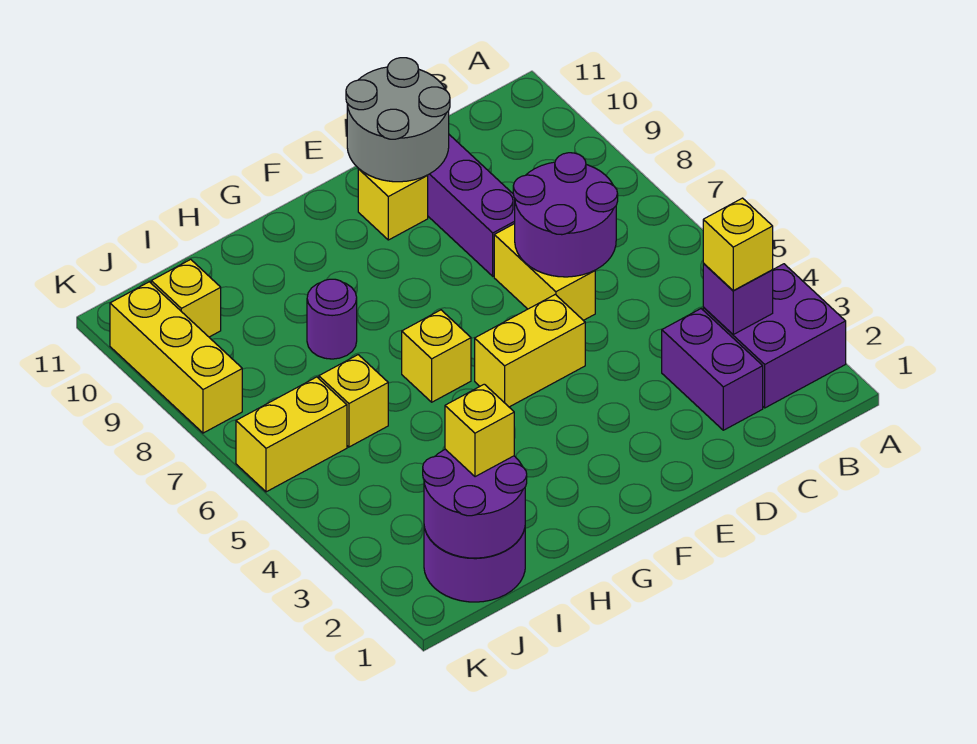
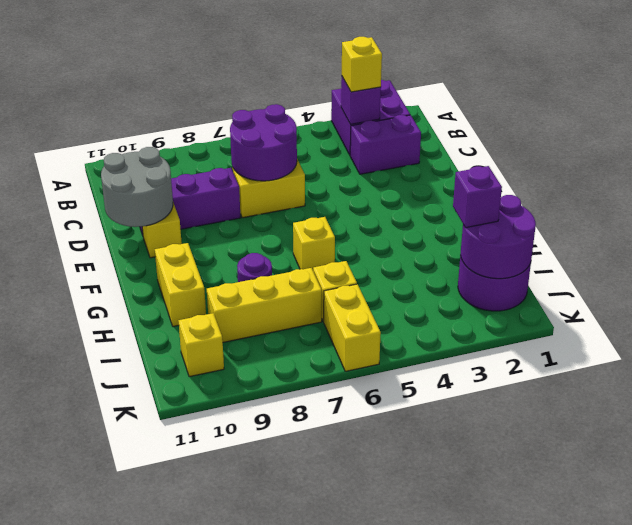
yellow 1x2 brick [475,294,585,407] -> yellow 1x2 brick moved to [155,243,206,326]
yellow 1x1 brick [445,384,514,477] -> purple 1x1 brick [453,166,502,228]
yellow 1x3 brick [110,282,242,433] -> yellow 1x3 brick moved to [207,268,322,342]

